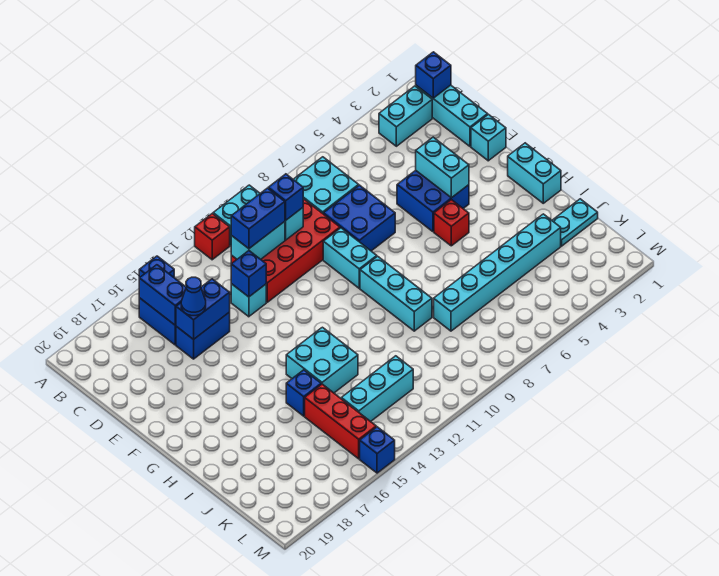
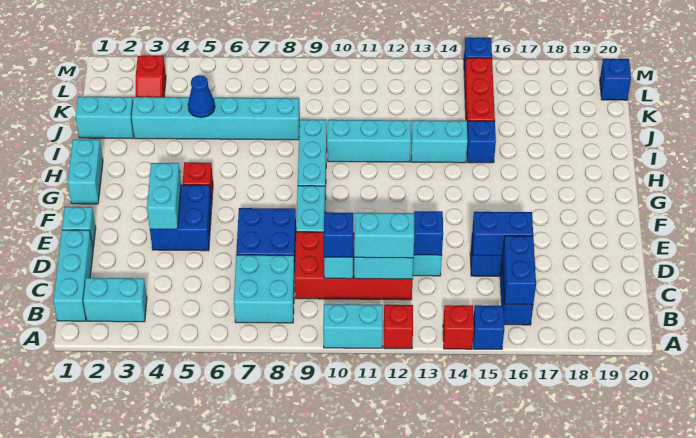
none -> red 1x1 brick [443,305,474,349]
blue 1x1 brick [416,52,451,98] -> blue 1x1 brick moved to [600,59,631,100]
blue 1x2 brick [231,188,285,249] -> cyan 1x2 brick [354,213,414,258]
blue 1x1 cone [181,277,206,316] -> blue 1x1 cone moved to [188,75,215,118]
cyan 2x2 brick [286,327,358,393] -> cyan 1x2 brick [411,120,468,163]
cyan 1x2 plate [552,199,598,246] -> cyan 1x2 brick [76,97,134,139]
none -> red 1x2 slope [136,55,166,97]
cyan 1x3 brick [341,356,413,421] -> cyan 1x3 brick moved to [327,120,411,162]

